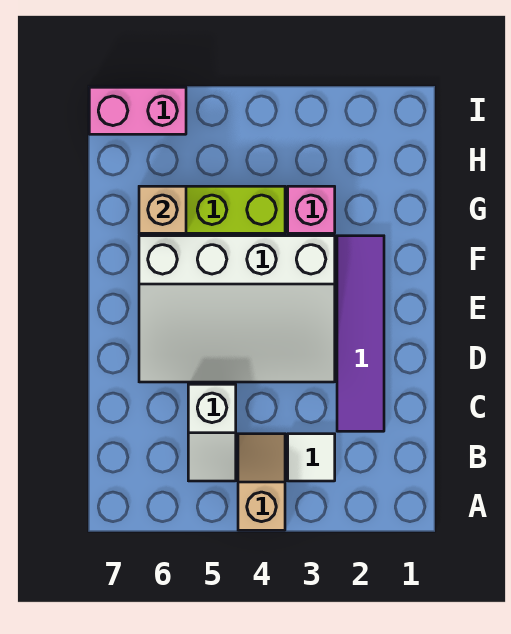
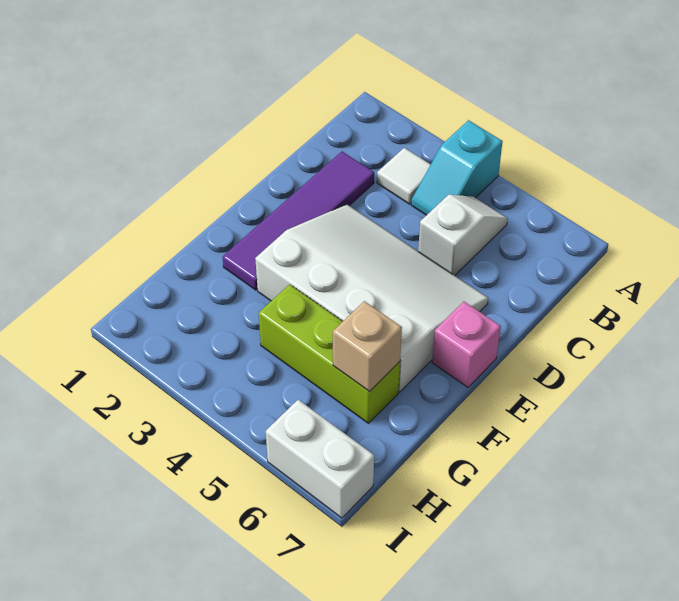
tan 1x2 slope [238,434,285,530] -> cyan 1x2 slope [411,120,503,215]
pink 1x1 brick [288,186,335,233] -> pink 1x1 brick moved to [432,302,501,387]
pink 1x2 brick [89,87,186,134] -> white 1x2 brick [266,400,374,518]

